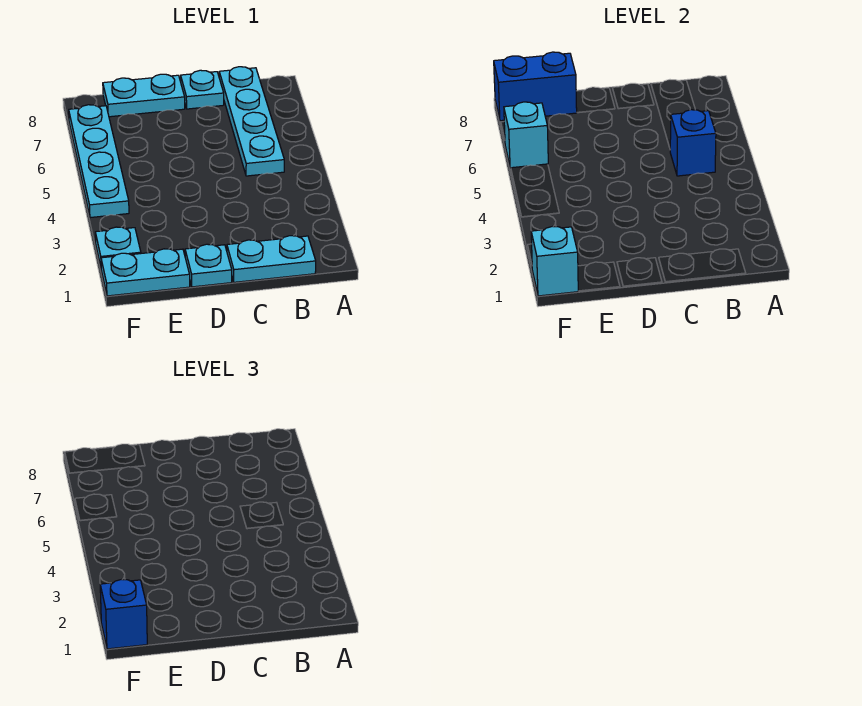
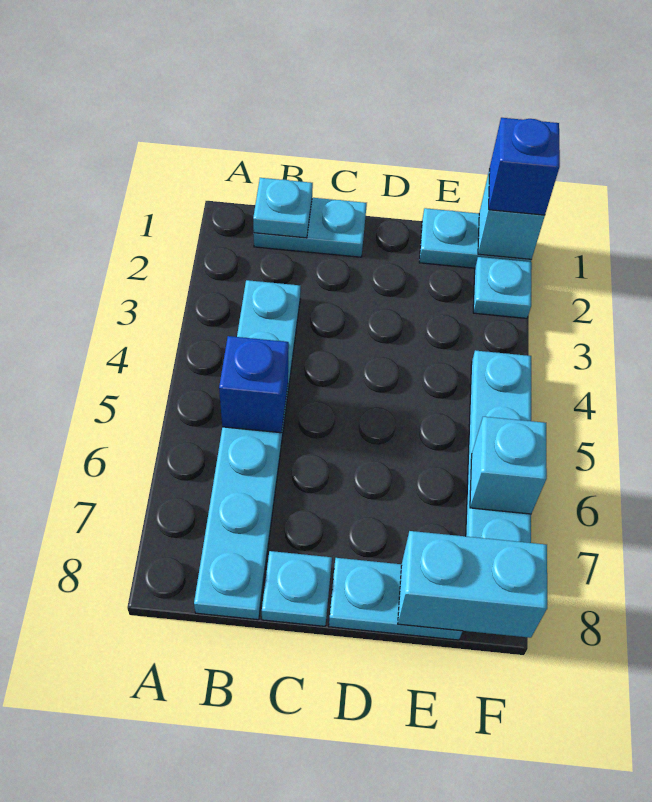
cyan 1x4 plate [219,67,284,176] -> cyan 1x6 plate [194,280,301,620]
cyan 1x1 plate [185,244,232,287] -> cyan 1x1 plate moved to [253,178,313,238]
blue 1x2 brick [494,52,577,121] -> cyan 1x2 brick [398,531,547,638]

